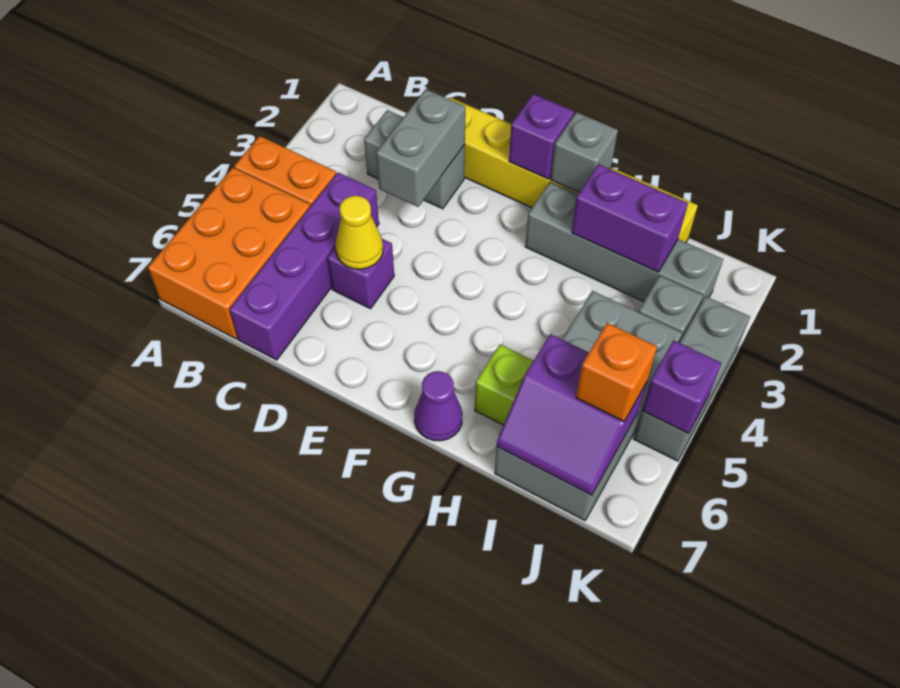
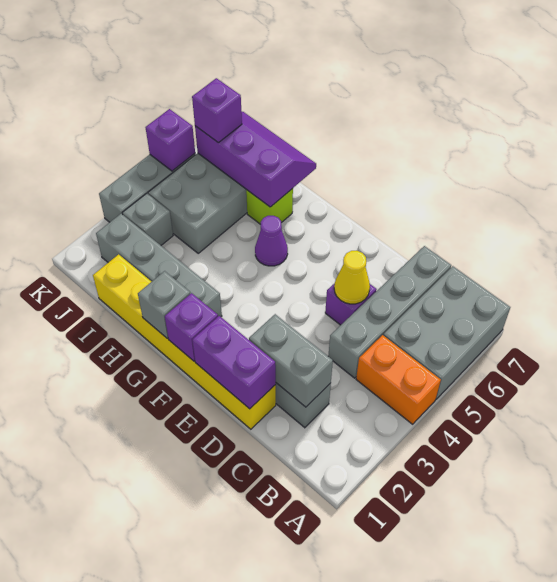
orange 2x3 brick [148,168,310,339] -> grey 2x3 brick [383,266,510,399]
purple 1x4 brick [229,173,379,360] -> grey 1x4 brick [328,246,451,378]
grey 1x2 brick [376,89,465,207] -> grey 1x2 brick turned to [249,314,333,407]
purple 1x1 cone [414,371,463,441] -> purple 1x1 cone moved to [255,216,288,266]
purple 1x2 brick [572,164,688,272] -> purple 1x2 brick moved to [192,316,276,409]
purple 2x2 slope [497,334,647,495] -> purple 2x3 slope [195,111,316,207]
orange 1x1 brick [576,323,657,421] -> purple 1x1 brick [192,78,242,143]

